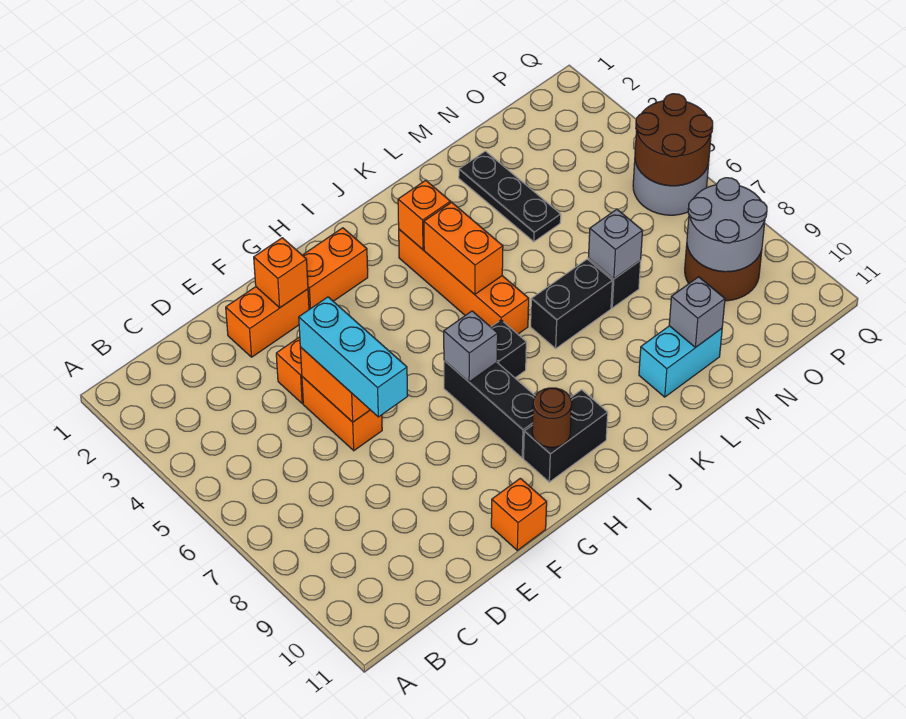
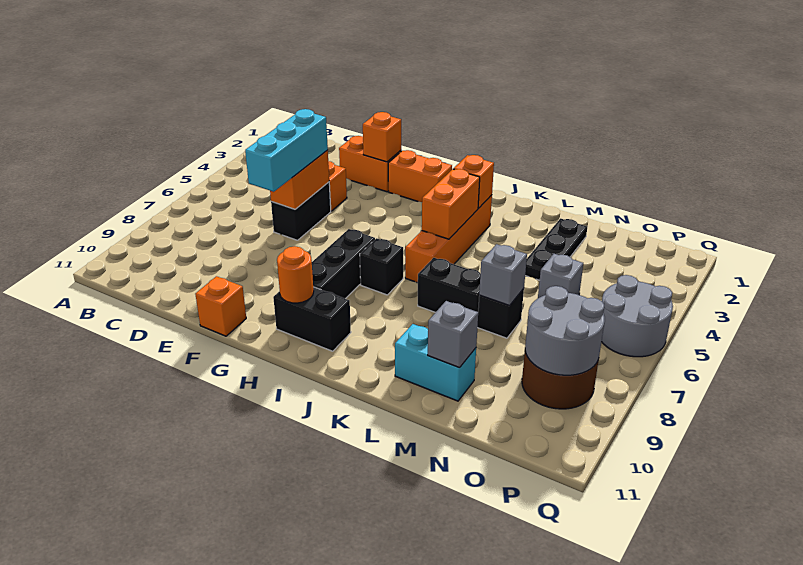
orange 1x2 brick [302,377,382,451] -> black 1x2 brick [271,182,331,240]
grey 1x1 brick [444,311,498,382] -> grey 1x1 brick moved to [538,254,583,298]
brown 1x1 round brick [532,388,572,447] -> orange 1x1 round brick [277,246,314,303]
brown 2x2 round brick [635,94,713,186] -> none

